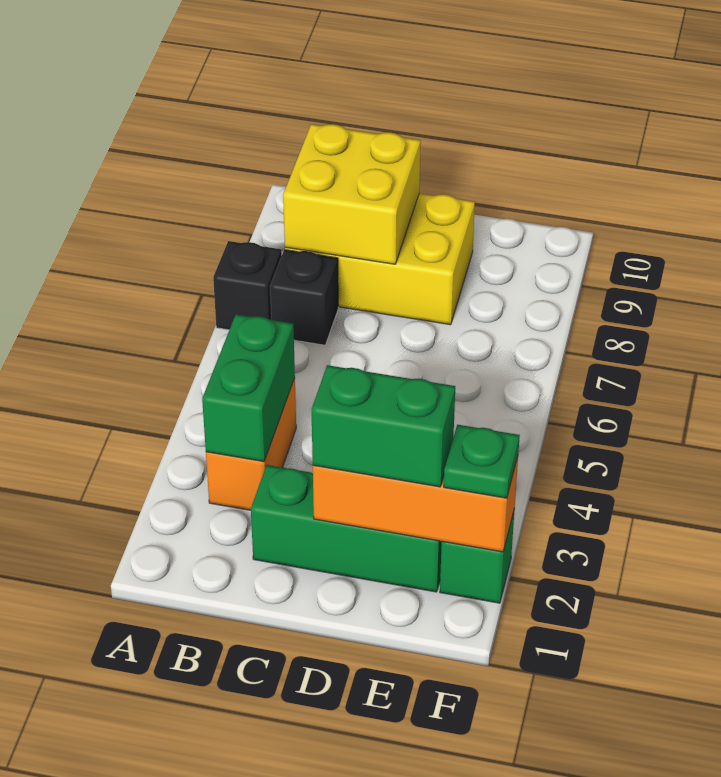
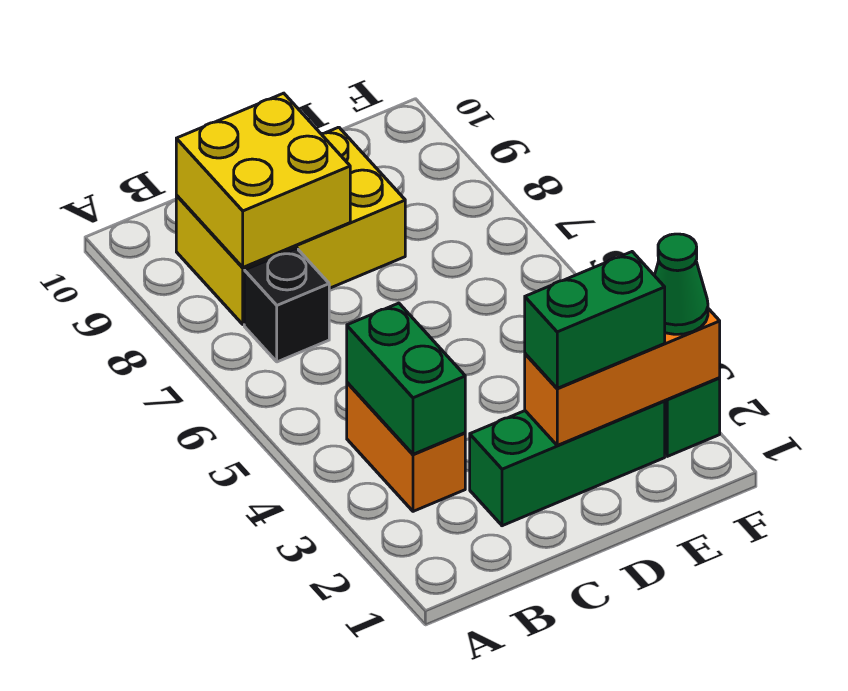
black 1x1 brick [213,241,282,330] -> none
green 1x1 plate [444,425,520,498] -> green 1x1 cone [654,234,708,334]

